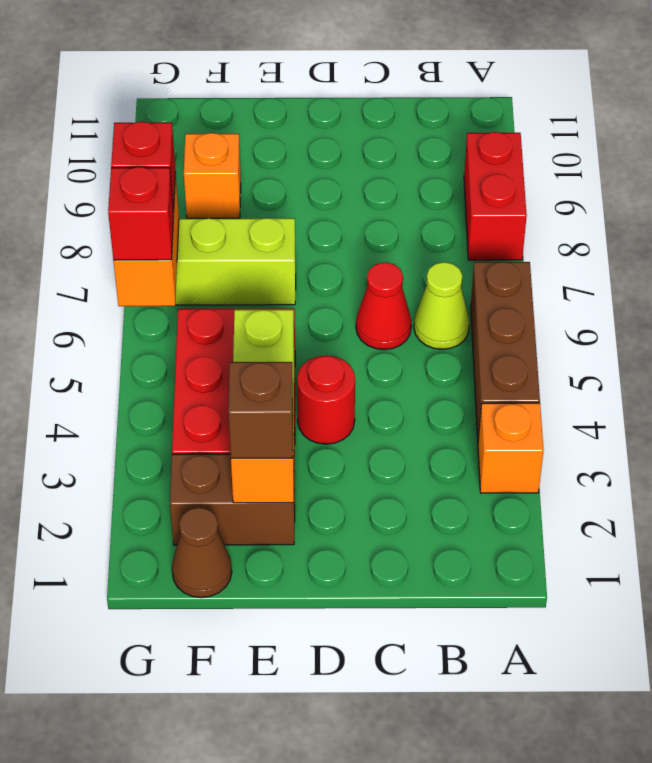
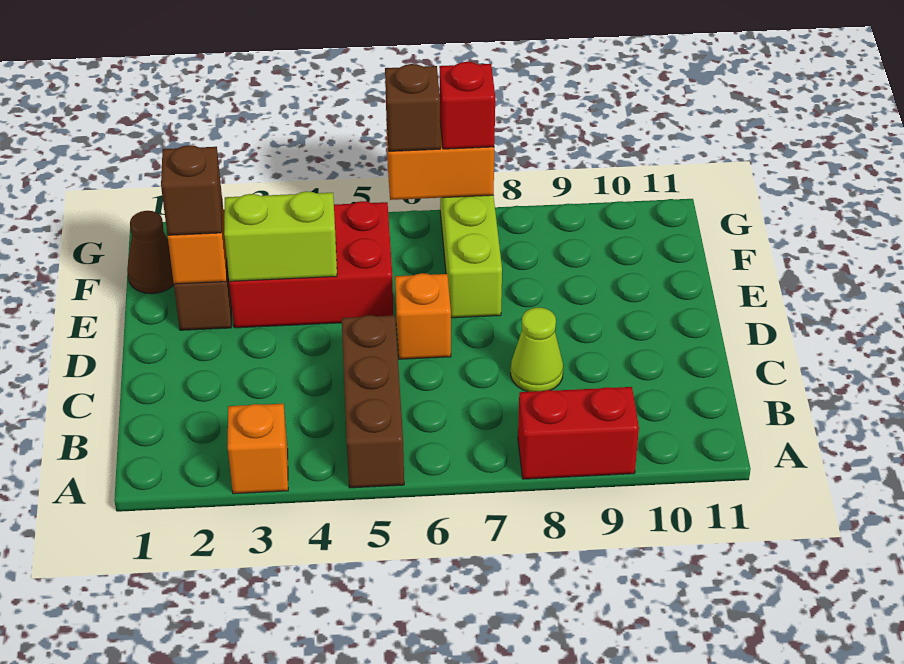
brown 1x3 brick [471,262,540,440] -> brown 1x3 brick turned to [342,315,404,488]
lime 1x1 cone [414,262,470,349] -> lime 1x1 cone moved to [511,307,563,392]
red 1x1 cone [356,262,411,350] -> none
red 1x1 round brick [297,355,355,444] -> none
orange 1x1 brick [184,133,241,218] -> orange 1x1 brick moved to [395,273,451,359]
red 1x1 brick [108,167,174,260] -> brown 1x1 brick [385,64,440,151]

